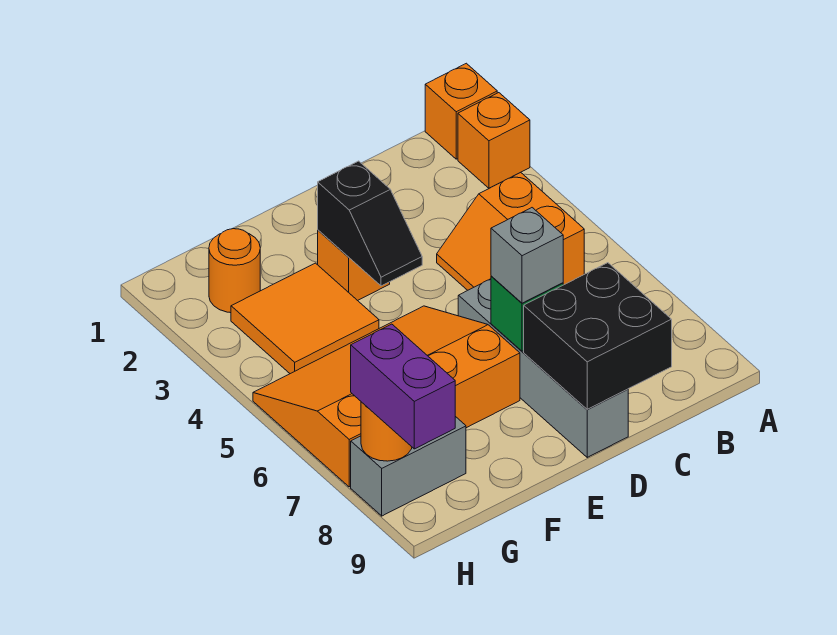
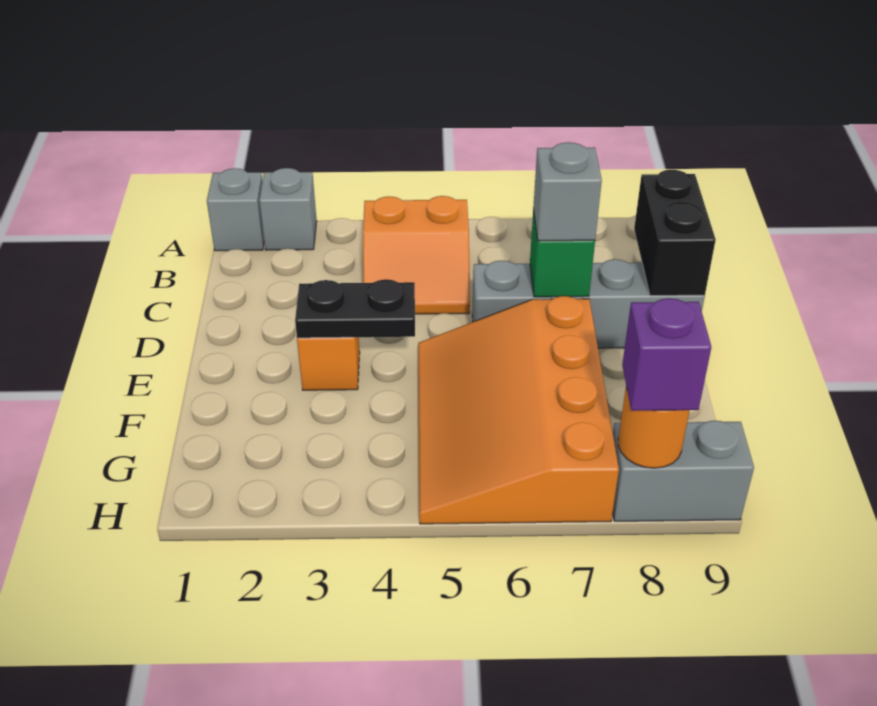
orange 1x1 brick [425,63,497,159] -> grey 1x1 brick [207,168,264,251]
orange 1x1 brick [458,93,530,188] -> grey 1x1 brick [259,168,317,250]
black 2x2 brick [524,263,672,409] -> black 1x2 brick [634,170,716,296]
black 1x2 slope [318,161,422,286] -> black 1x2 plate [295,279,415,338]
orange 2x2 tile [231,263,379,374] -> none
orange 1x1 round brick [209,229,260,313] -> none
grey 1x2 brick [351,416,466,516] -> grey 1x2 brick turned to [613,420,754,521]
purple 1x2 brick [351,324,455,449] -> purple 1x1 brick [622,298,711,411]

